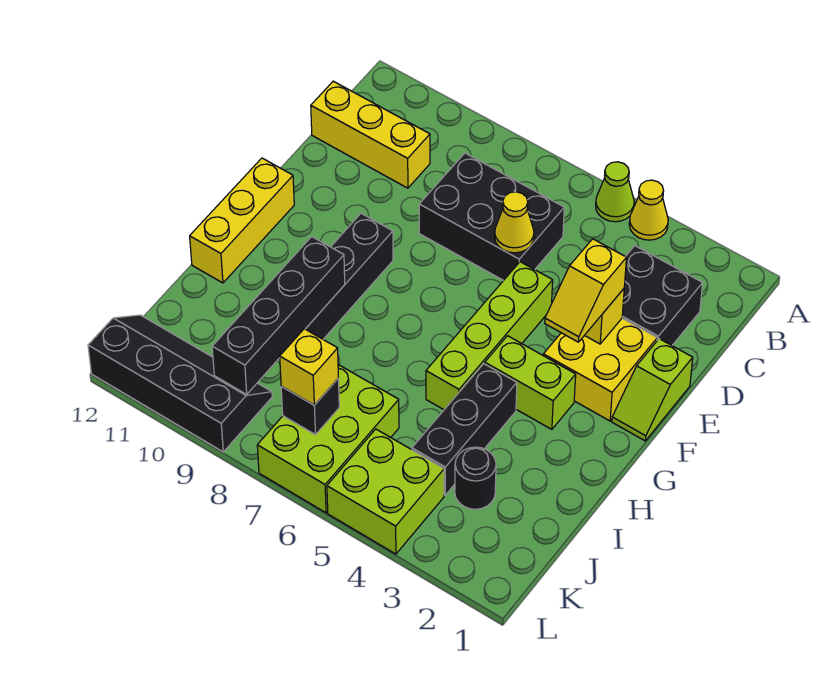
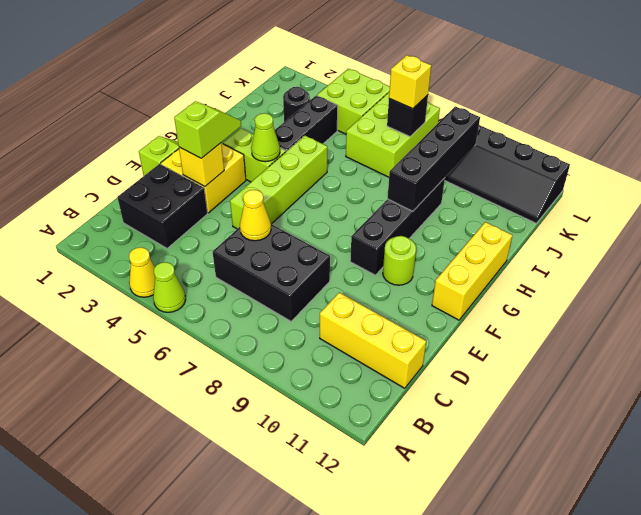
yellow 1x2 slope [545,239,626,342] -> lime 1x2 slope [174,101,241,158]
none -> lime 1x1 round brick [383,236,416,285]
none -> lime 1x1 cone [251,113,280,162]

